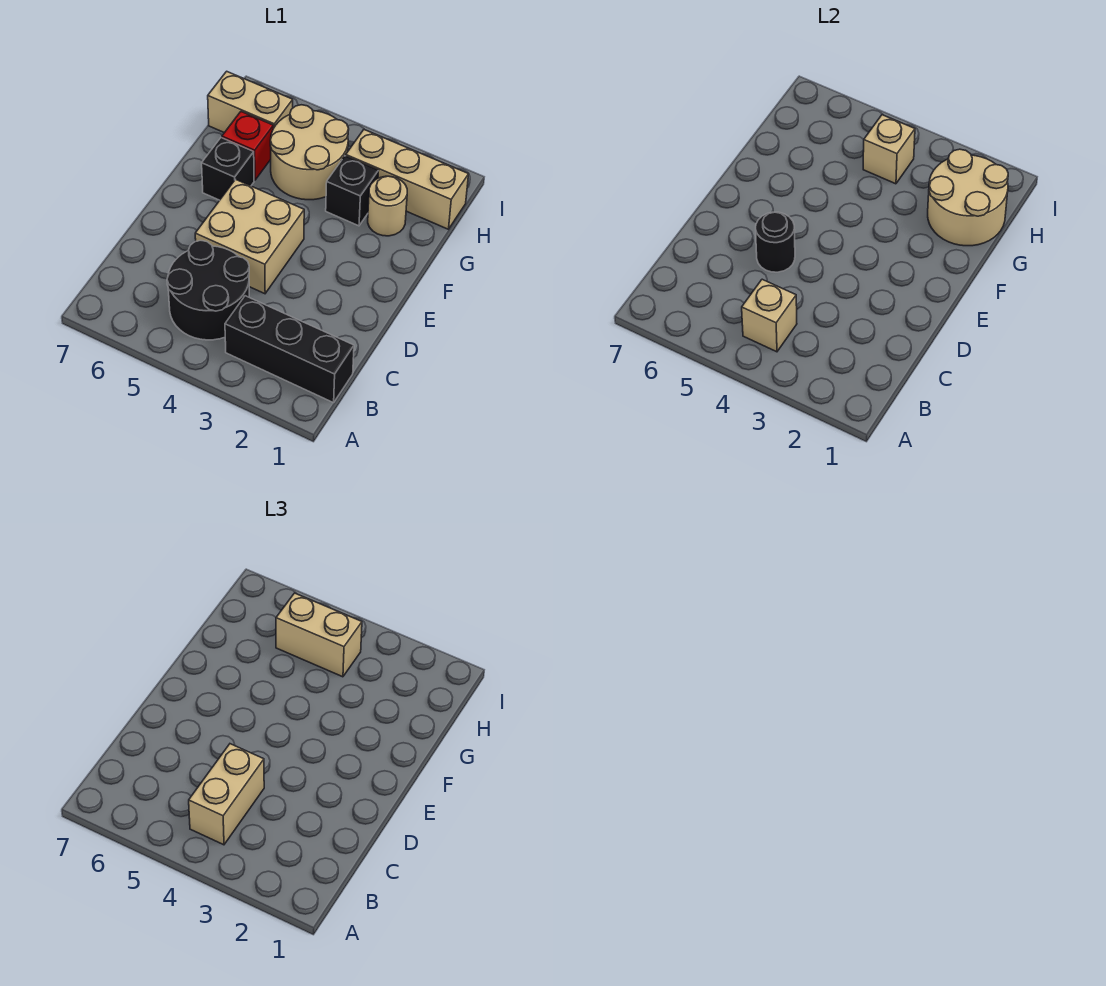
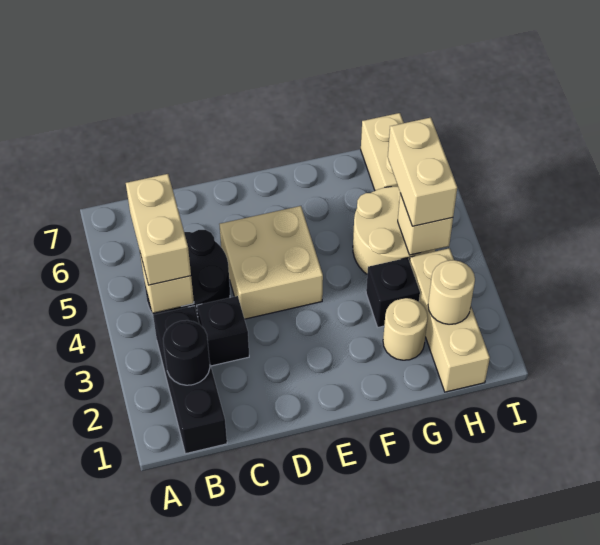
tan 1x2 brick [189,744,264,845] -> tan 1x2 brick turned to [126,174,191,285]
black 1x1 round brick [756,212,795,272] -> black 1x1 round brick moved to [163,320,210,385]
black 1x1 brick [202,138,254,200] -> black 1x1 brick moved to [197,296,249,366]
tan 2x2 round brick [928,149,1008,246] -> tan 1x1 round brick [428,260,475,324]
red 1x1 brick [222,112,273,180] -> none

